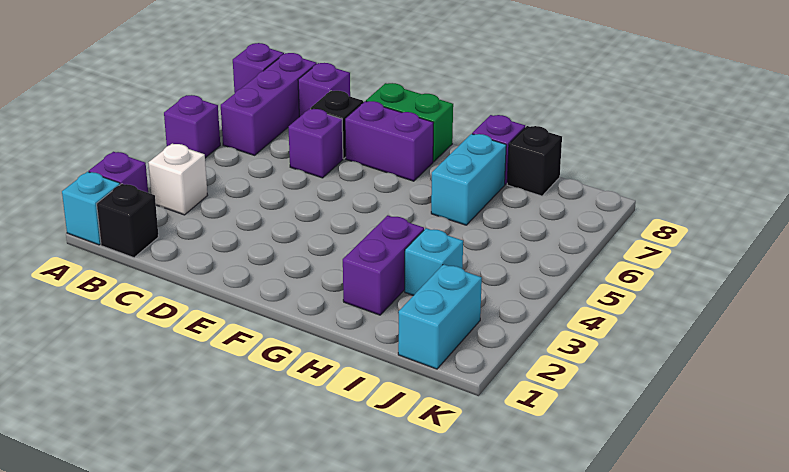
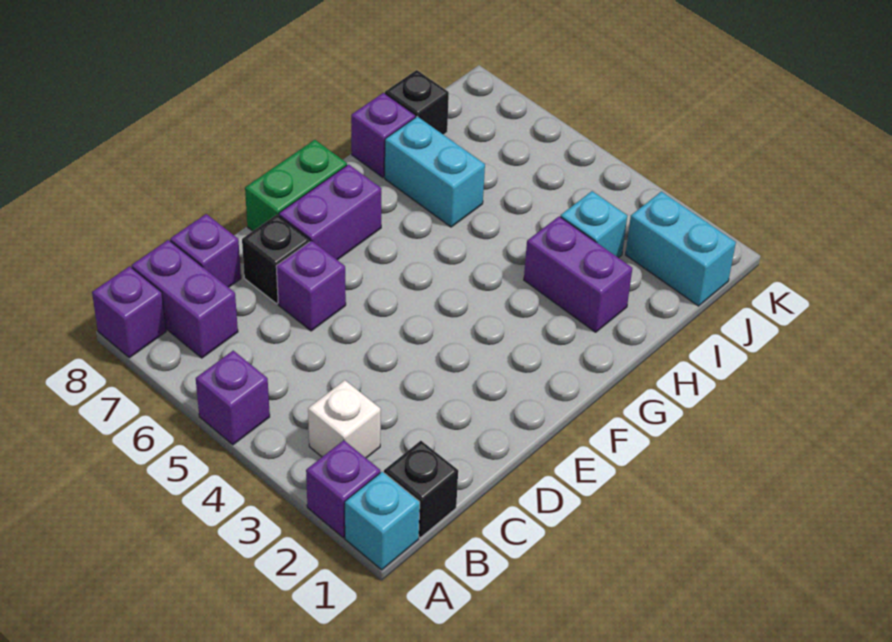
purple 1x3 brick [221,53,317,155] -> purple 1x2 brick [132,240,238,358]

